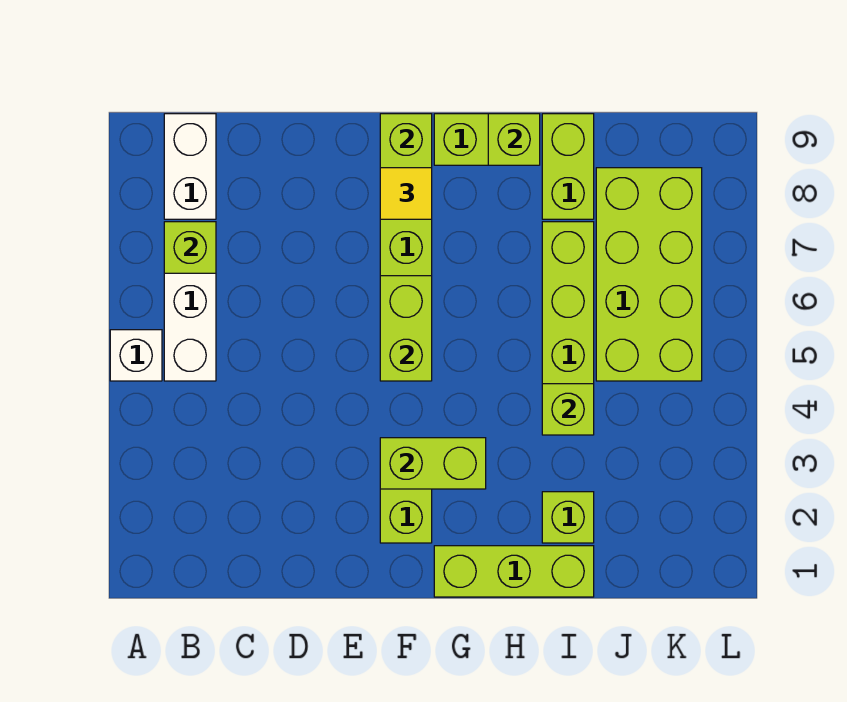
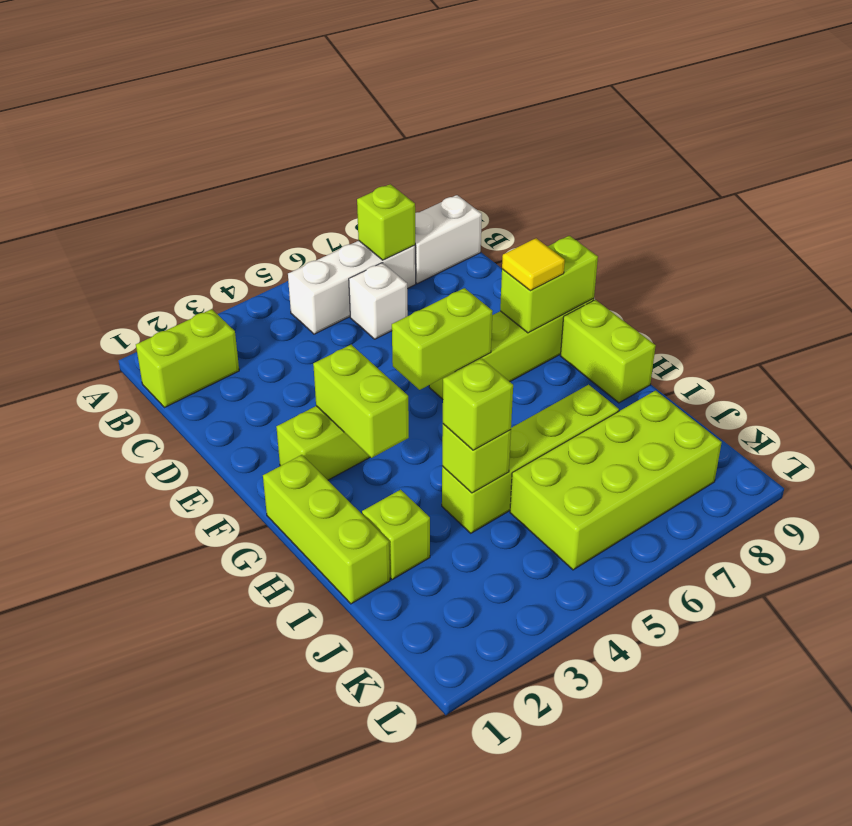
white 1x1 brick [110,330,162,381] -> white 1x1 brick moved to [349,263,408,339]
lime 1x1 brick [488,114,540,165] -> lime 1x1 brick moved to [443,358,513,450]
lime 1x2 brick [542,114,594,219] -> lime 1x2 brick moved to [136,309,239,408]

